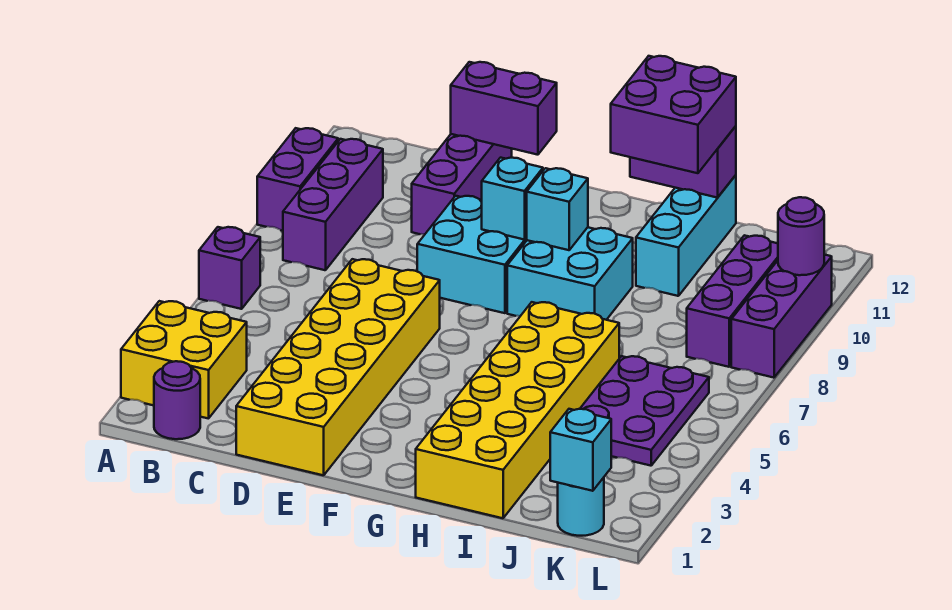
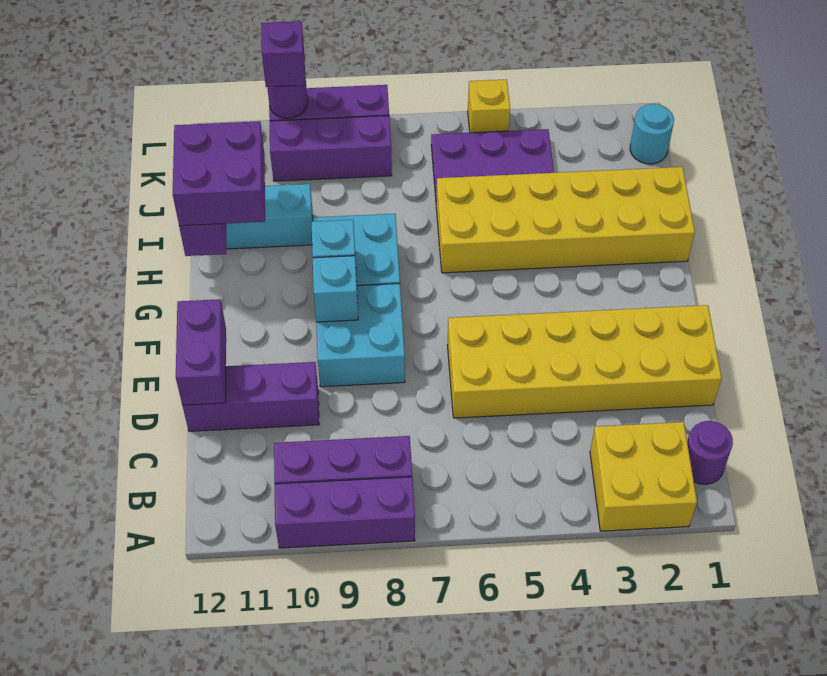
purple 1x1 brick [199,227,260,309] -> purple 1x1 brick moved to [262,21,305,87]
purple 1x2 brick [257,128,338,231] -> purple 1x3 brick [275,477,415,548]
cyan 1x1 brick [550,409,611,491] -> none
none -> yellow 1x1 brick [468,79,510,133]

